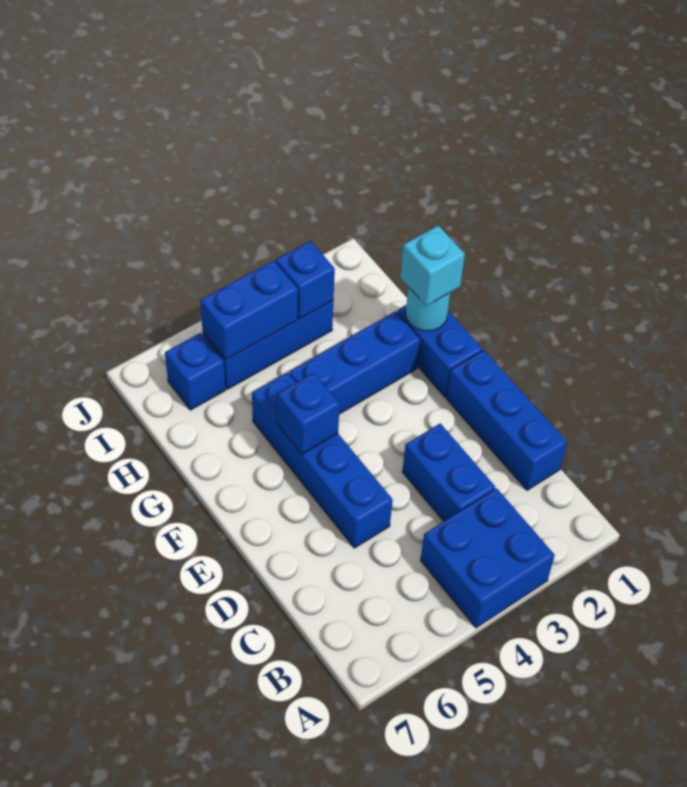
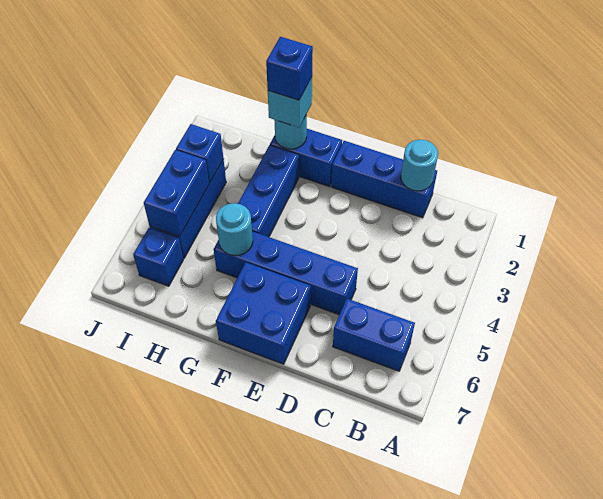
blue 2x2 brick [420,489,555,628] -> blue 2x2 brick moved to [216,263,311,364]
none -> cyan 1x1 round brick [401,140,438,191]
blue 1x2 brick [402,423,495,521] -> blue 1x2 brick moved to [333,299,415,371]
blue 1x1 brick [277,373,340,454] -> blue 1x1 brick moved to [266,37,313,100]
none -> cyan 1x1 round brick [216,203,253,256]

